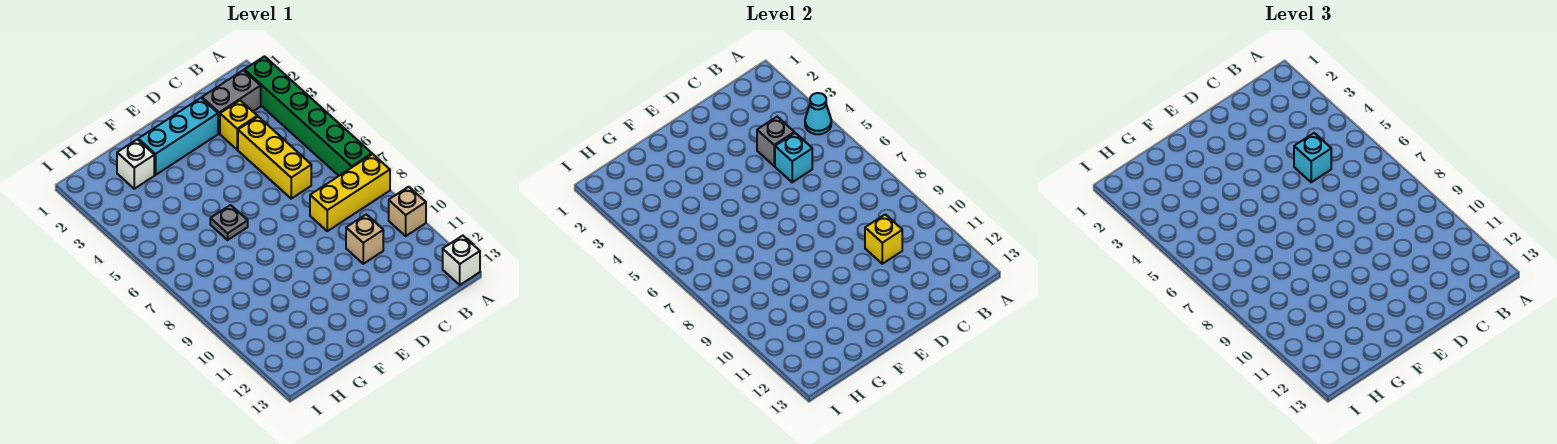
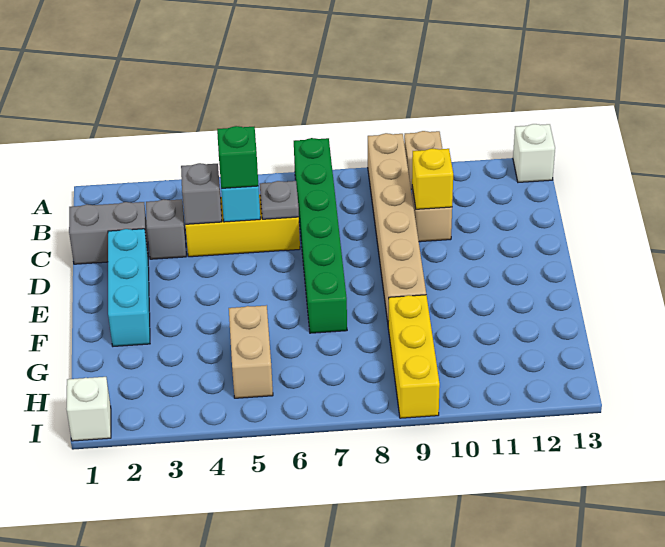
green 1x6 brick [244,56,372,176] -> green 1x6 brick turned to [294,138,347,333]
cyan 1x1 cone [805,93,831,134] -> none
yellow 1x3 brick [310,154,390,231] -> yellow 1x3 brick moved to [388,295,440,418]
none -> tan 1x6 brick [368,133,426,322]
grey 1x2 brick [202,70,261,133] -> grey 1x2 brick turned to [69,202,148,264]
yellow 1x1 brick [220,100,257,150] -> grey 1x1 brick [146,199,186,259]
cyan 1x1 brick [1294,133,1331,182] -> green 1x1 brick [217,126,258,188]
grey 1x1 plate [210,205,248,240] -> grey 1x1 plate moved to [260,181,299,219]
white 1x1 brick [117,139,154,189] -> white 1x1 brick moved to [66,377,111,441]
none -> tan 1x2 brick [229,305,273,398]

